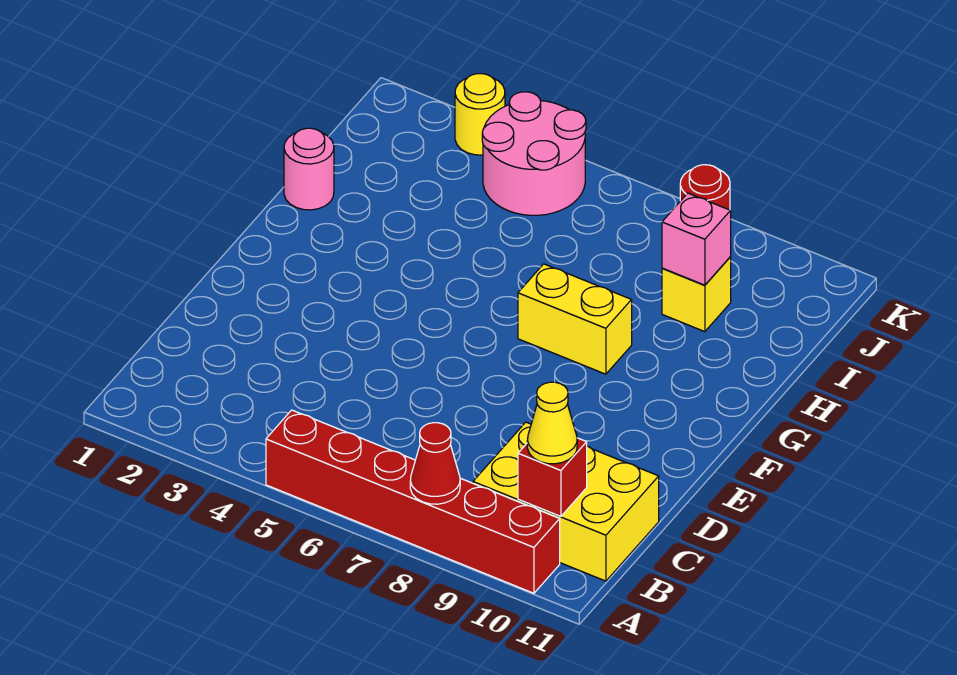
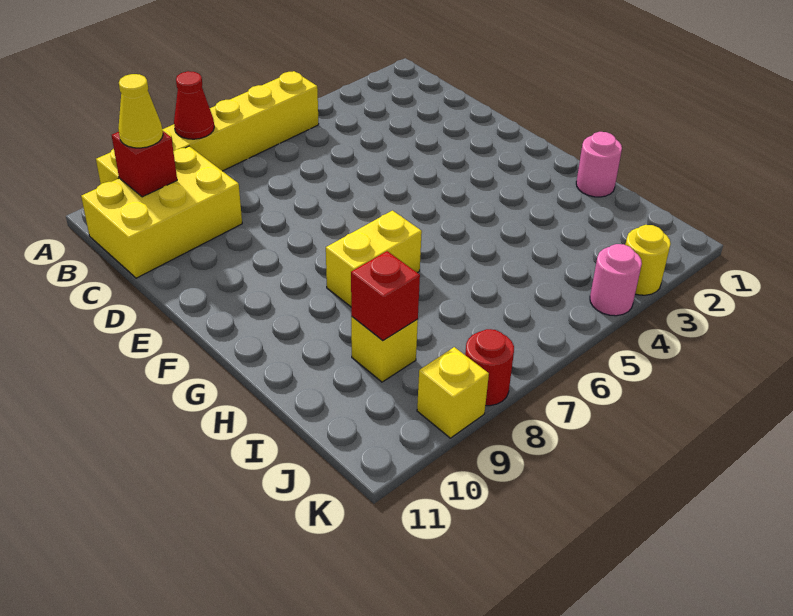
red 1x6 brick [266,410,560,593] -> yellow 1x6 brick [96,71,319,184]
pink 1x1 brick [662,193,731,285] -> red 1x1 brick [351,251,420,341]
pink 2x2 round brick [482,92,586,215] -> pink 1x1 round brick [590,244,642,316]
none -> yellow 1x1 brick [417,347,489,438]

